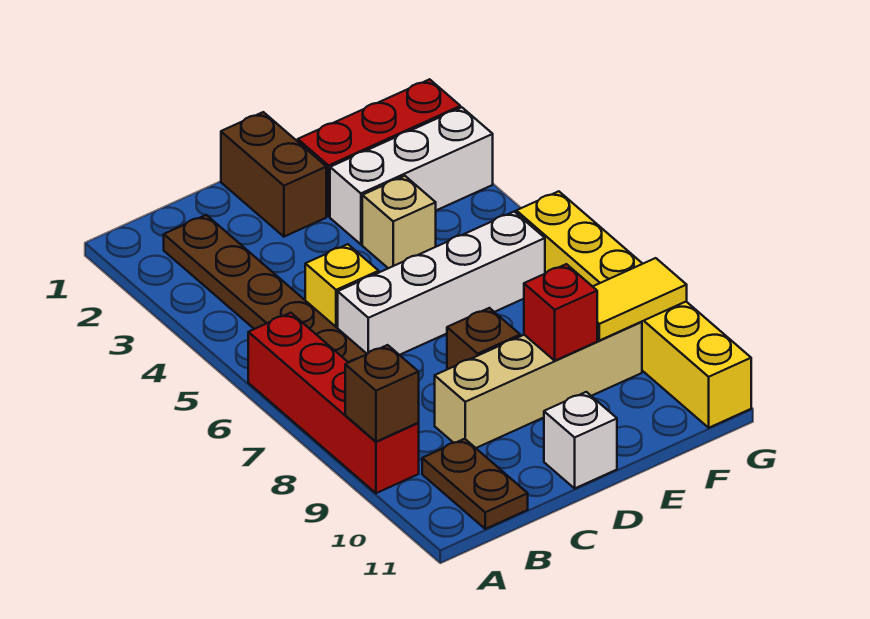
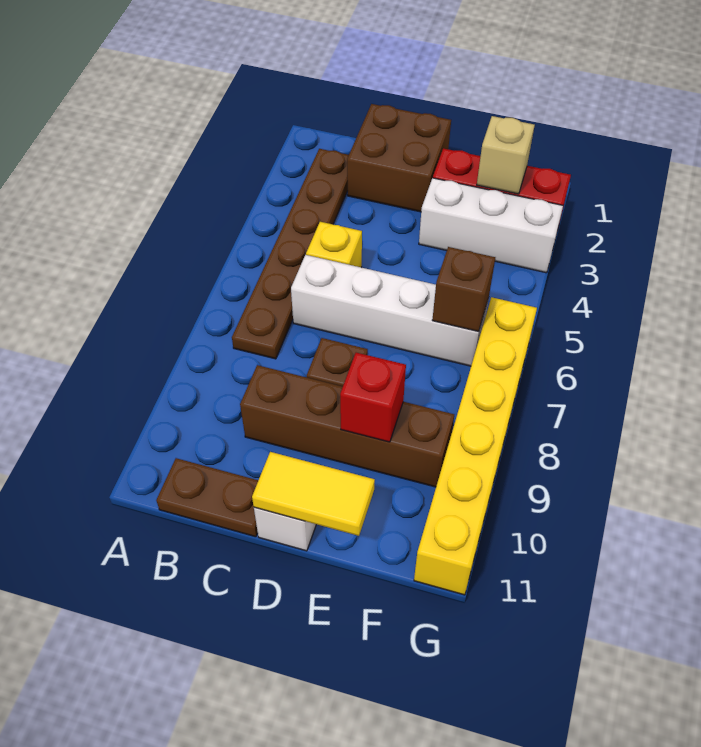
red 1x4 brick [248,313,419,493] -> none
brown 1x1 brick [345,345,419,442] -> brown 1x1 brick moved to [432,247,495,331]
brown 1x2 plate [422,439,528,529] -> brown 1x2 plate turned to [156,458,258,537]
tan 1x4 brick [435,322,642,448] -> brown 1x4 brick [240,365,454,487]
brown 1x2 brick [221,112,326,237] -> brown 2x2 brick [347,104,451,212]
tan 1x1 brick [362,176,436,268] -> tan 1x1 brick moved to [477,116,535,194]
yellow 1x2 tile [593,258,687,341] -> yellow 1x2 tile moved to [252,452,375,536]

